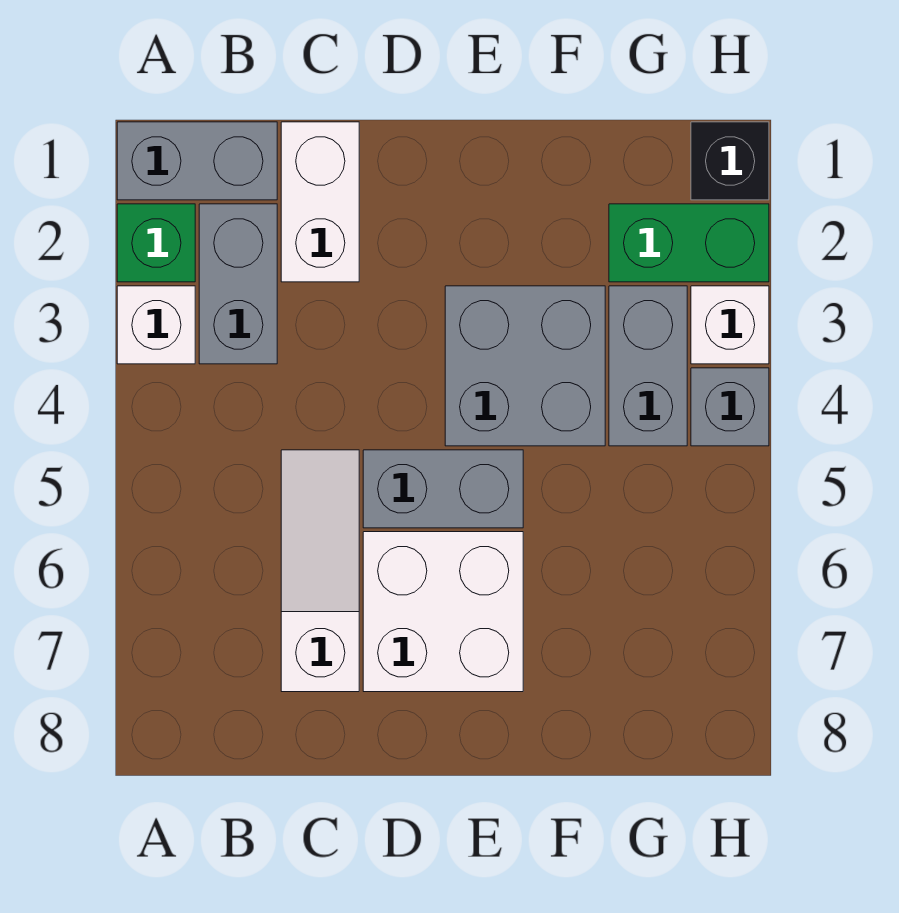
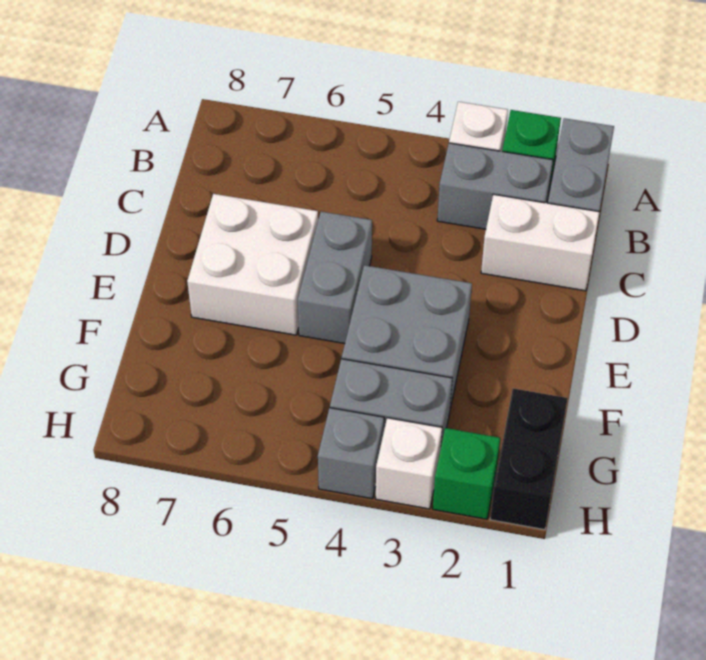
white 1x3 slope [281,450,359,692] -> none
green 1x2 brick [609,204,769,282] -> green 1x1 brick [433,428,500,519]
black 1x1 brick [691,122,769,200] -> black 1x2 brick [490,388,568,530]

